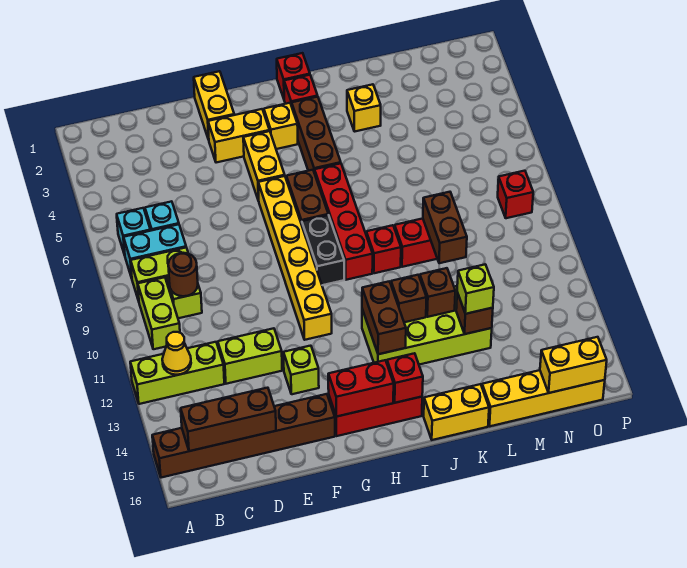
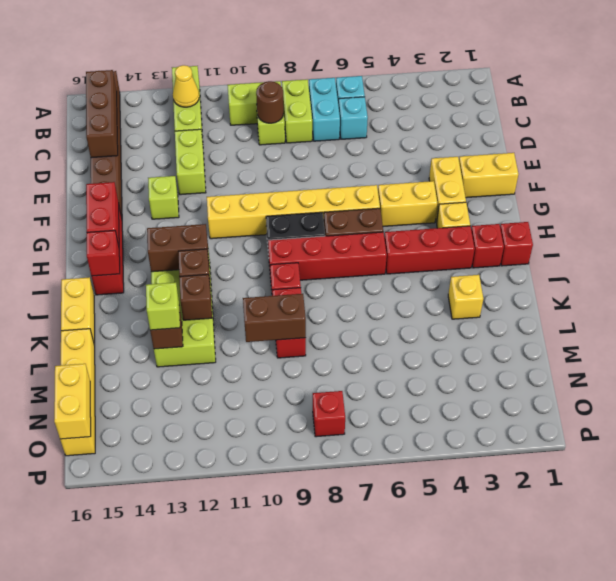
brown 1x3 brick [292,97,341,173] -> red 1x3 brick [384,226,475,274]

